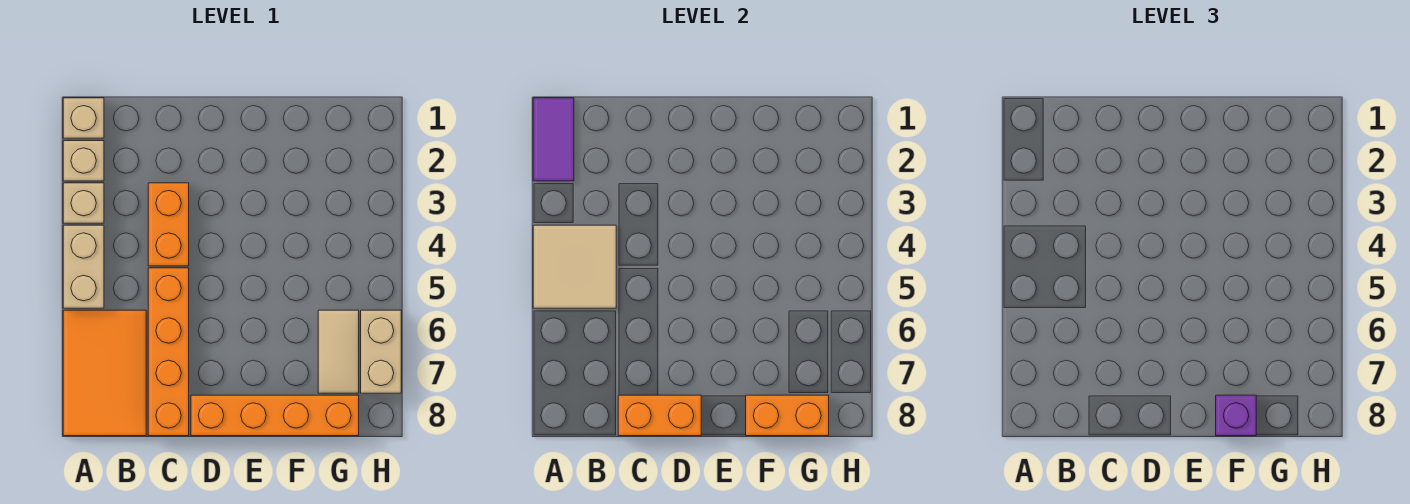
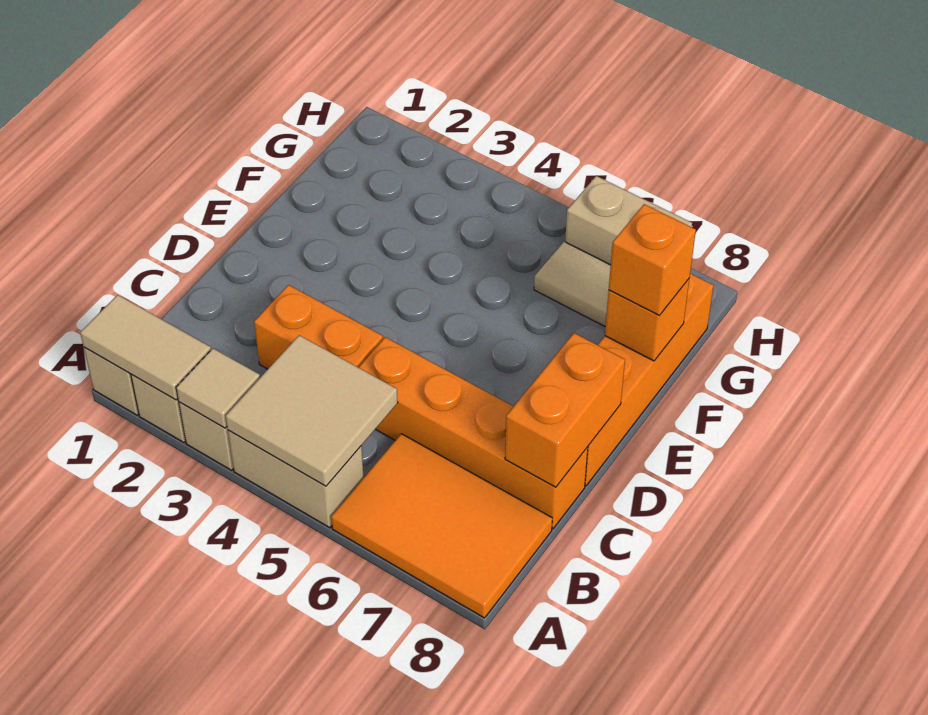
purple 1x2 tile [533,98,574,181] -> tan 1x2 tile [80,295,211,400]
none -> tan 1x1 tile [176,349,260,428]
orange 1x2 brick [746,395,829,436] -> orange 1x1 brick [605,278,690,361]
purple 1x1 brick [1216,395,1256,436] -> orange 1x1 brick [609,204,696,315]

